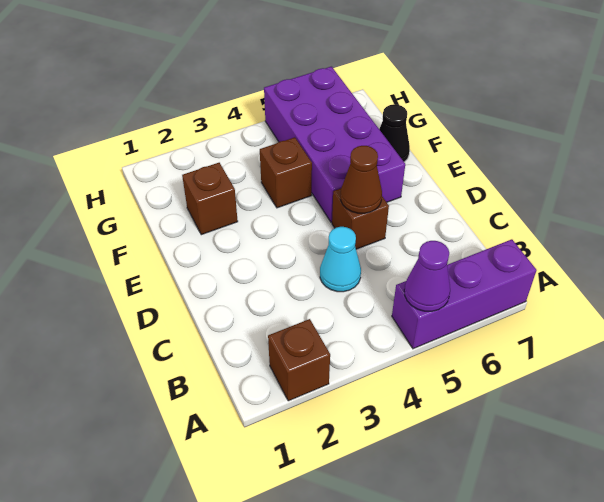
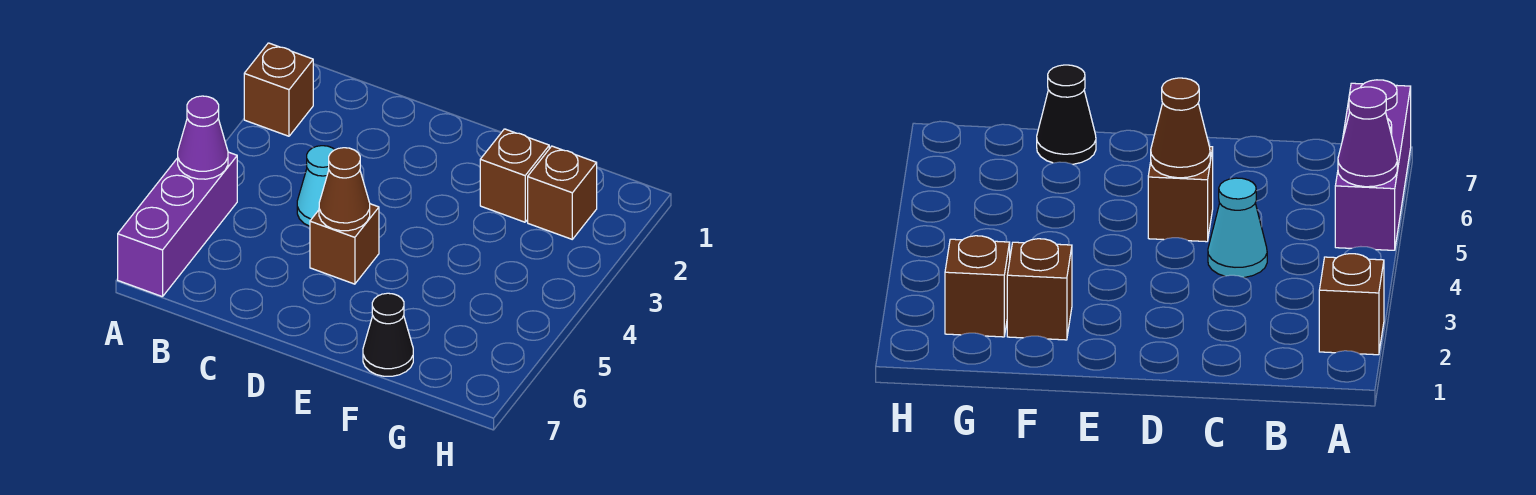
purple 2x4 brick [264,67,405,223] -> none
brown 1x1 brick [260,137,312,208] -> brown 1x1 brick moved to [528,146,597,239]

